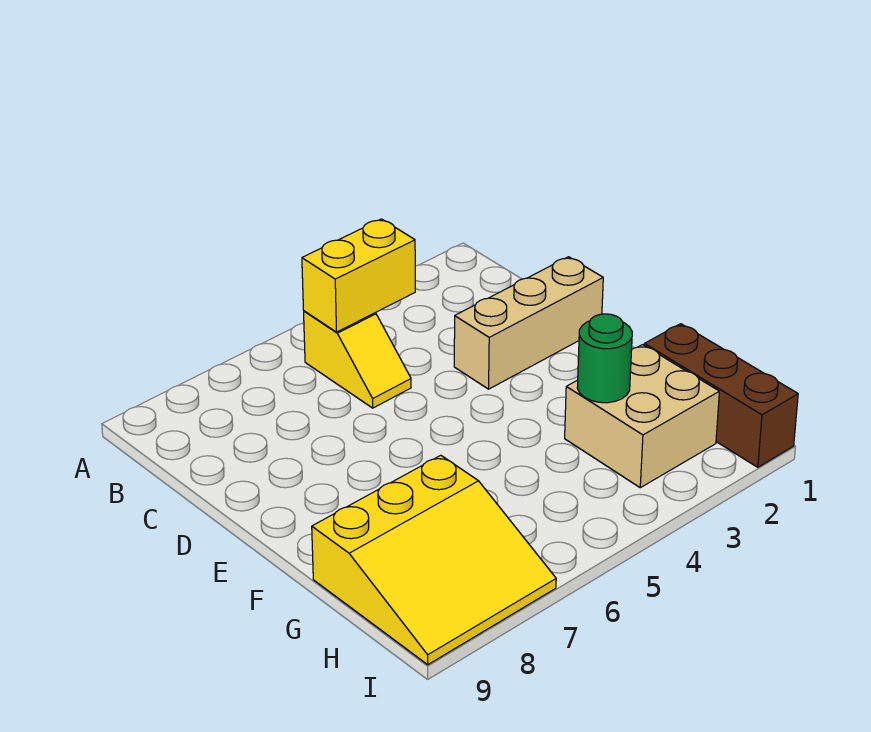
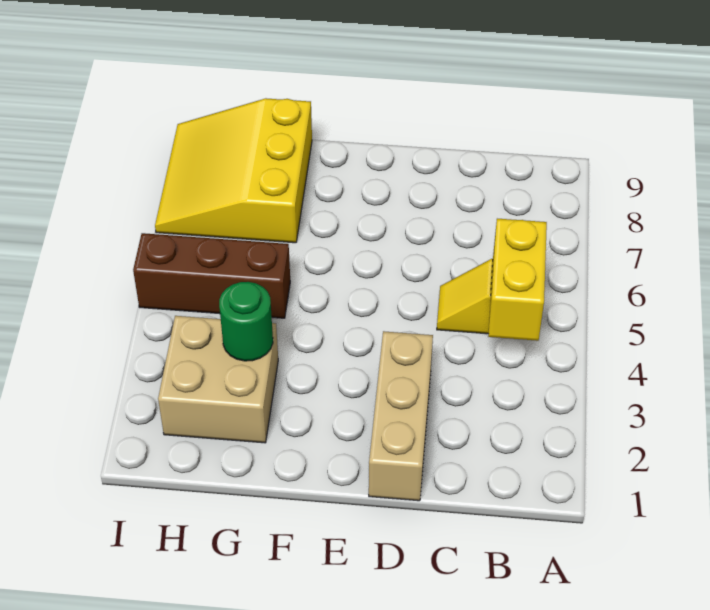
brown 1x3 brick [644,324,798,467] -> brown 1x3 brick moved to [133,233,290,318]

